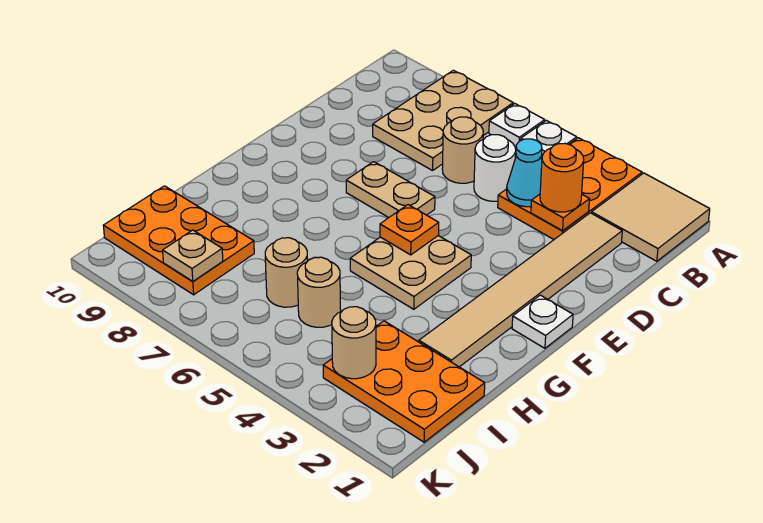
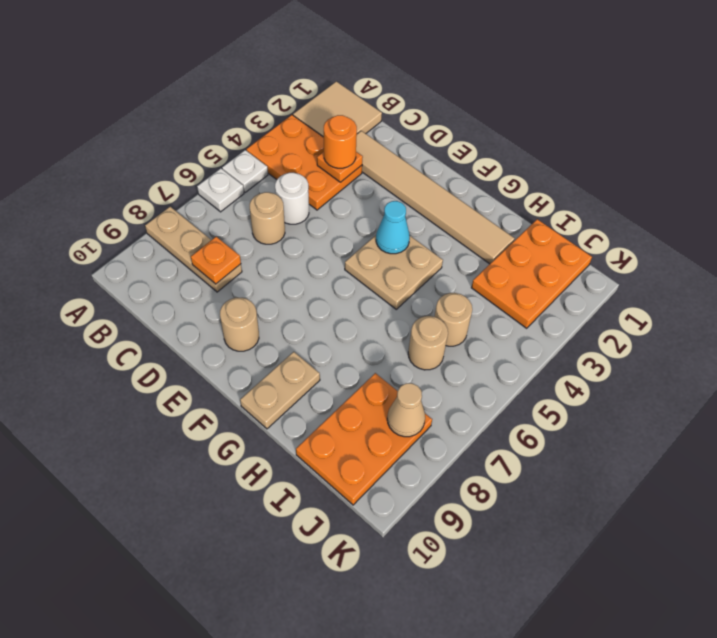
tan 2x3 plate [373,70,513,171] -> tan 1x3 plate [145,207,242,292]
cyan 1x1 cone [507,139,542,207] -> cyan 1x1 cone moved to [376,201,410,254]
tan 1x2 plate [346,162,435,217] -> tan 1x2 plate moved to [240,352,320,429]
white 1x1 plate [512,295,573,348] -> none
orange 1x1 plate [380,205,439,255] -> orange 1x1 plate moved to [191,237,241,284]
tan 1x1 round brick [332,307,376,379] -> tan 1x1 round brick moved to [220,298,259,351]
tan 1x1 plate [163,230,223,281] -> tan 1x1 cone [387,383,425,437]

